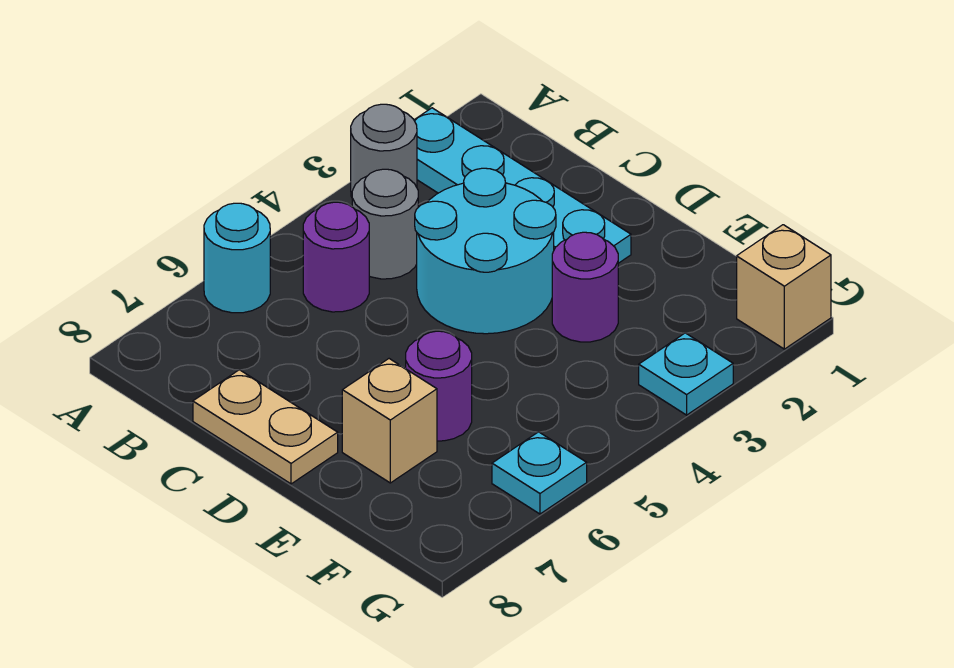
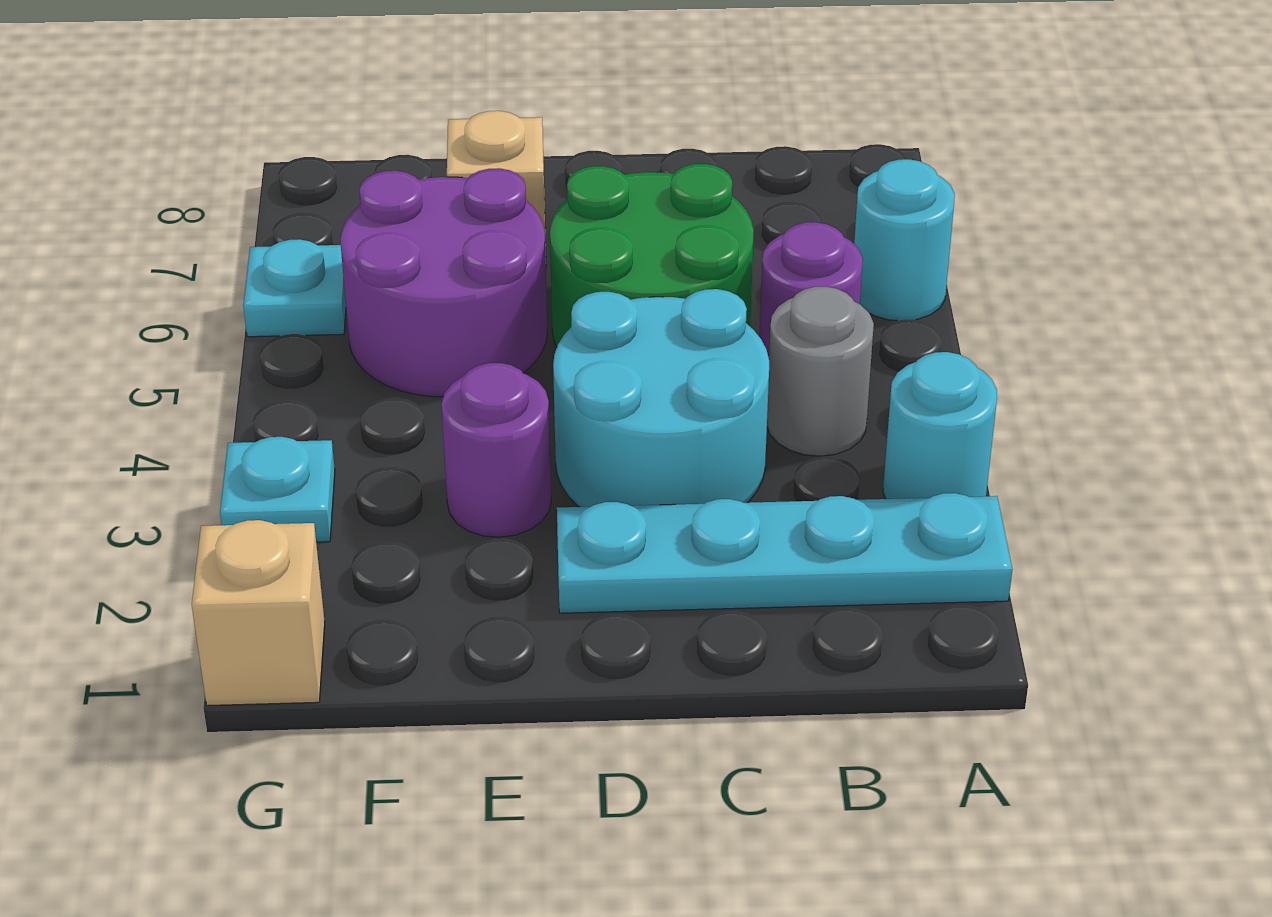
grey 1x1 round brick [351,104,417,197] -> cyan 1x1 round brick [883,352,997,499]
none -> green 2x2 round brick [550,164,754,347]
tan 1x2 plate [193,370,338,484] -> none
purple 1x1 round brick [406,331,472,441] -> purple 2x2 round brick [340,168,548,397]

